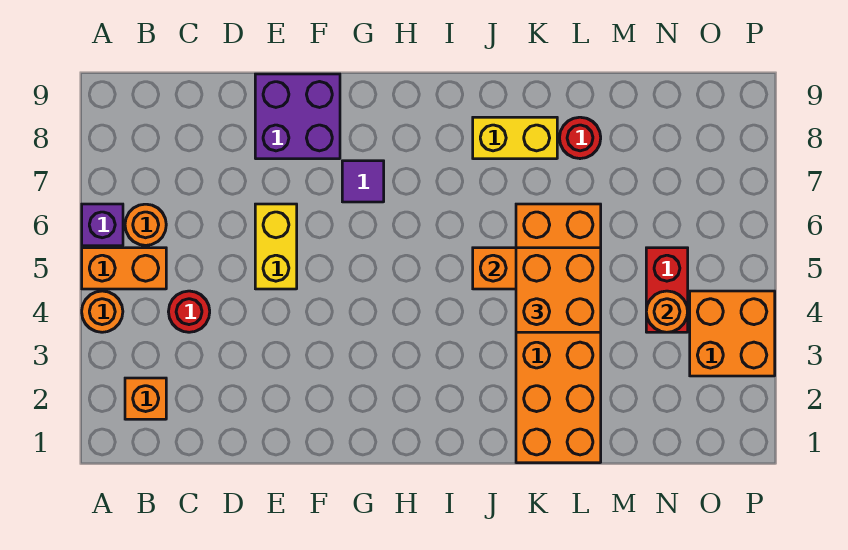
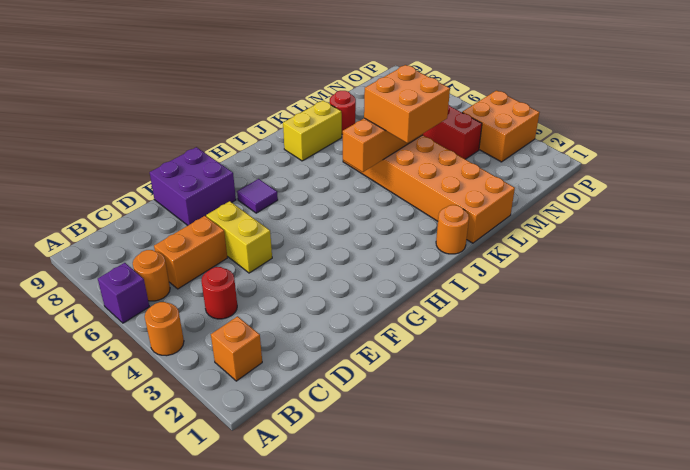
orange 1x2 brick [82,248,166,289] -> orange 1x2 brick moved to [154,216,227,289]
orange 1x1 round brick [646,291,688,332] -> orange 1x1 round brick moved to [436,205,469,254]

